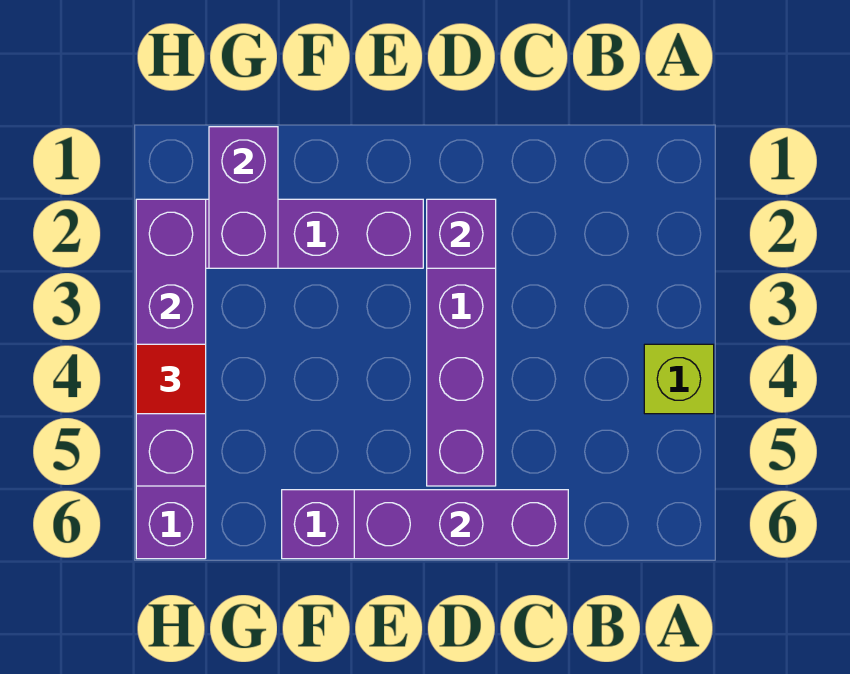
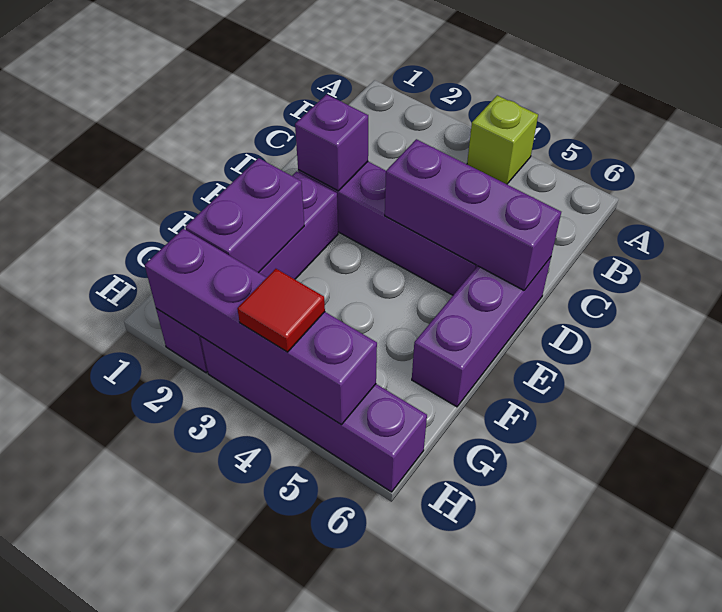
purple 1x3 brick [354,490,568,559] -> purple 1x3 brick turned to [385,139,561,290]
purple 1x2 brick [209,127,278,268] -> purple 1x2 brick turned to [185,158,304,273]

